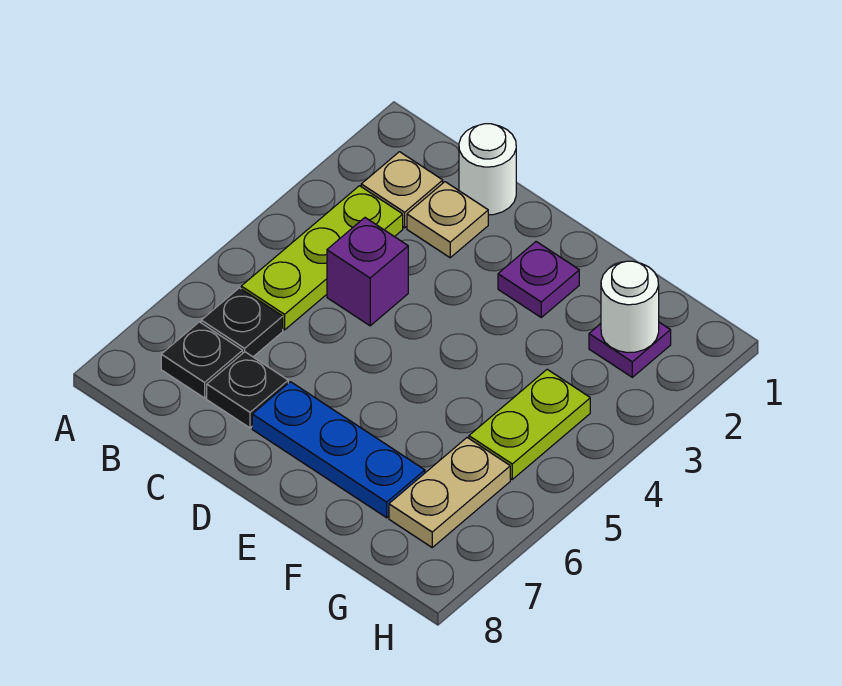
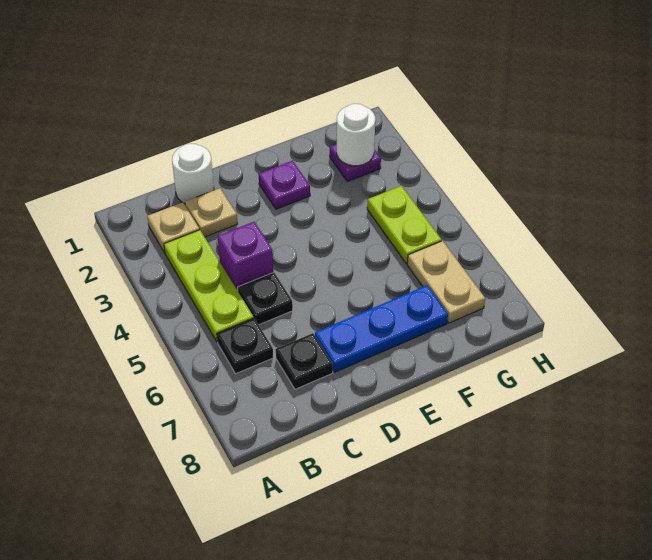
black 1x1 plate [161,322,243,398] -> black 1x1 plate moved to [238,272,293,325]

